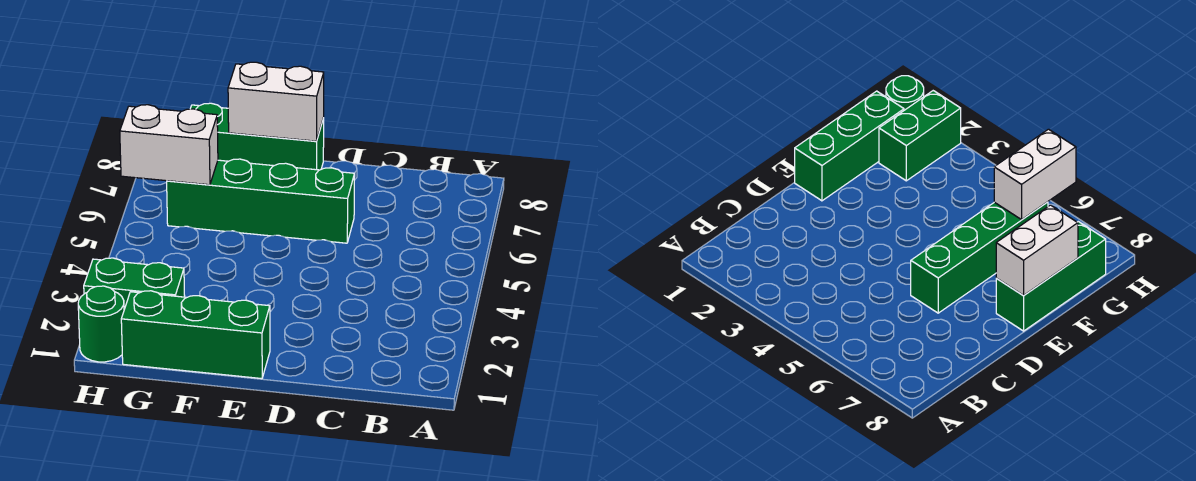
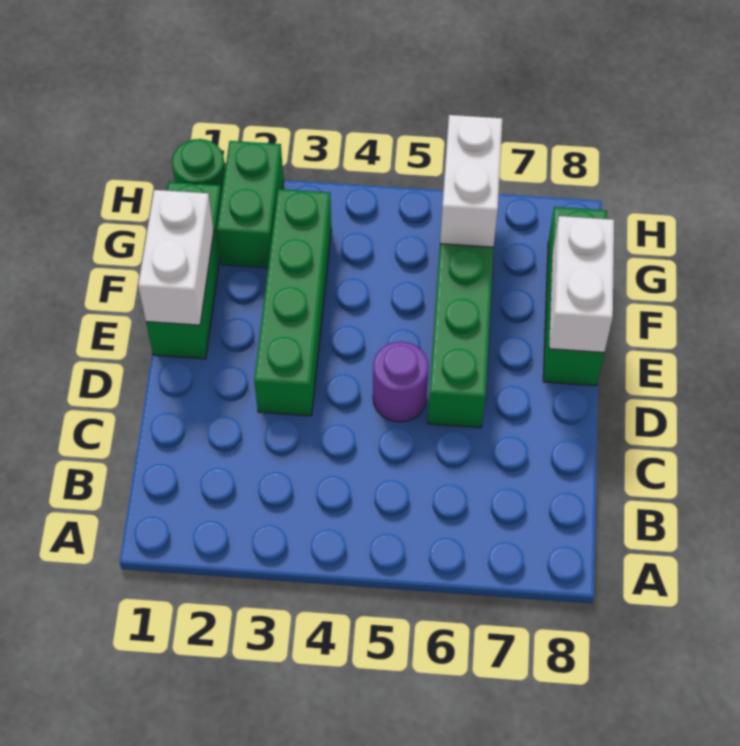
none -> green 1x4 brick [254,189,331,416]
none -> purple 1x1 round brick [373,342,429,422]
none -> white 1x2 brick [138,190,214,325]

